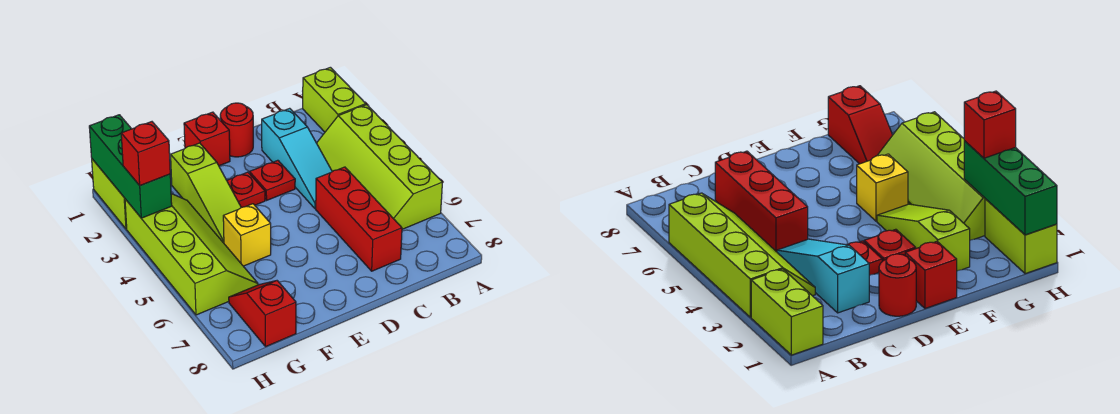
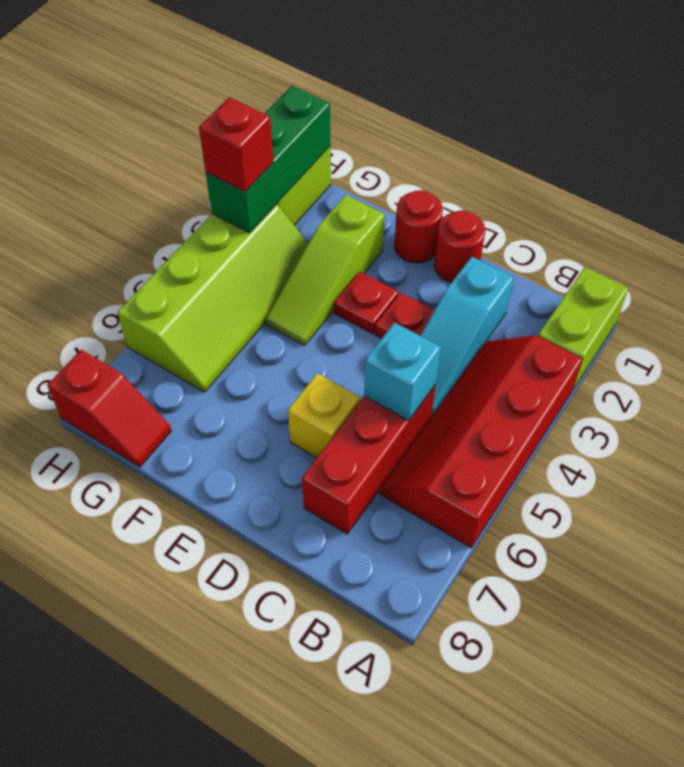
lime 2x4 slope [317,105,442,229] -> red 2x4 slope [379,335,582,548]
none -> cyan 1x1 brick [364,322,441,421]
red 1x1 brick [184,112,230,166] -> red 1x1 round brick [394,190,443,263]
yellow 1x1 brick [223,204,271,266] -> yellow 1x1 brick moved to [288,373,361,458]
red 1x2 slope [229,281,296,347] -> red 1x2 slope turned to [47,350,171,467]

